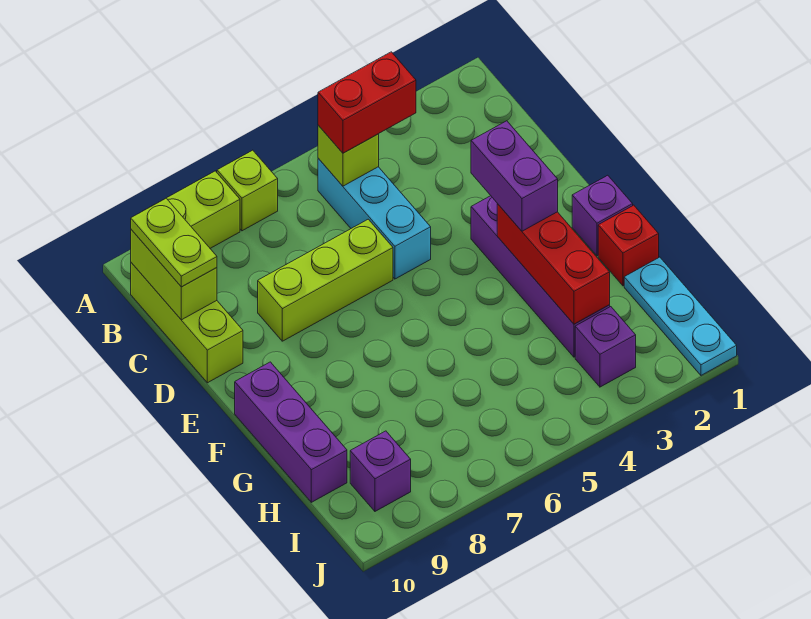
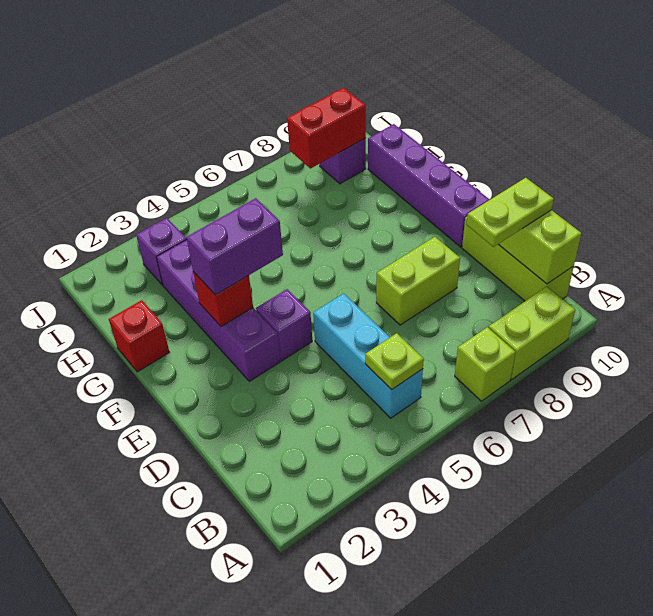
red 1x2 brick [318,52,416,153] -> red 1x2 brick moved to [287,88,366,168]
lime 1x1 brick [318,126,379,186] -> lime 1x1 plate [365,333,424,390]
lime 1x2 plate [131,198,217,287] -> lime 1x2 plate turned to [466,178,554,247]
lime 1x3 brick [258,219,393,341] -> lime 1x2 brick [376,237,460,325]
purple 1x2 brick [471,121,558,231] -> purple 1x2 brick turned to [186,198,283,295]
purple 1x1 brick [572,175,633,256] -> purple 1x1 brick moved to [256,289,312,361]
red 1x3 brick [497,204,610,324] -> red 1x1 brick [193,272,253,327]
purple 1x3 brick [235,362,347,502] -> purple 1x4 brick [368,124,490,247]
cyan 1x3 plate [624,257,737,375] -> none

